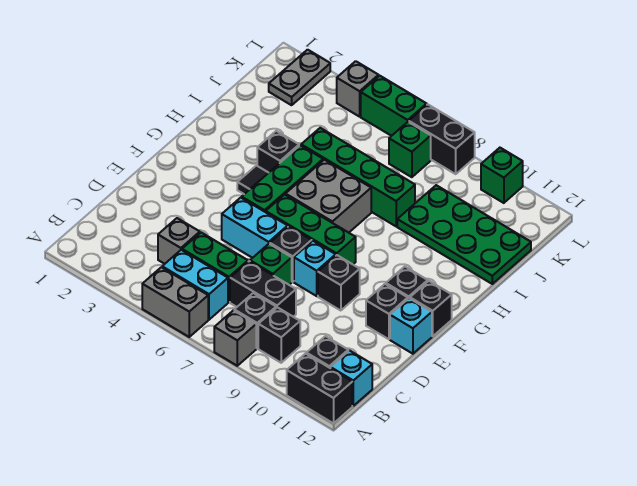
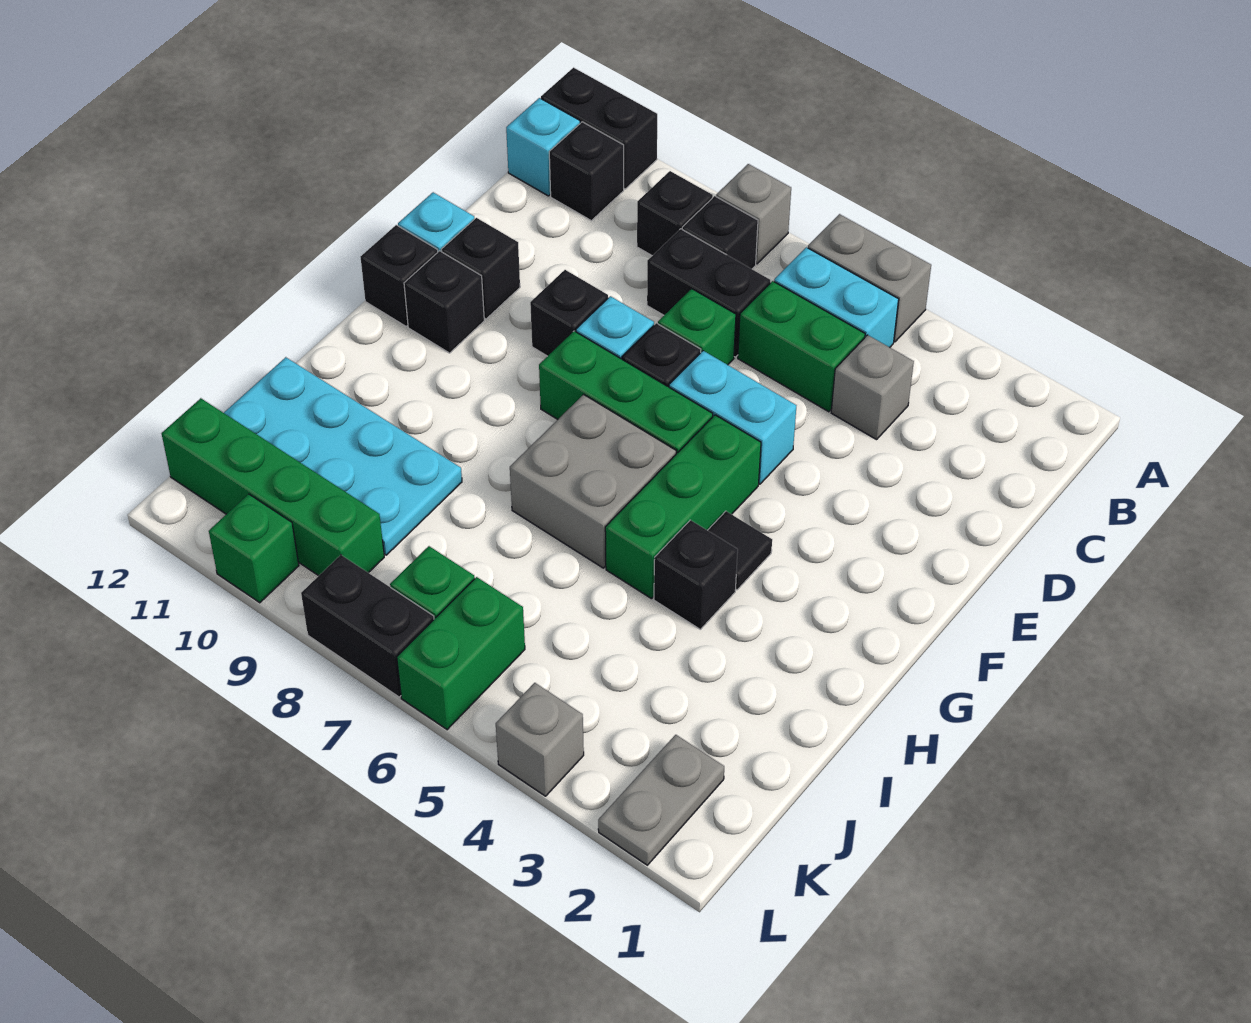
green 1x4 brick [301,128,415,226] -> green 1x4 brick moved to [162,398,384,576]
green 2x4 plate [397,185,531,284] -> cyan 2x4 plate [224,357,462,555]
green 1x2 brick [361,76,427,136] -> green 1x2 brick turned to [397,577,525,730]

